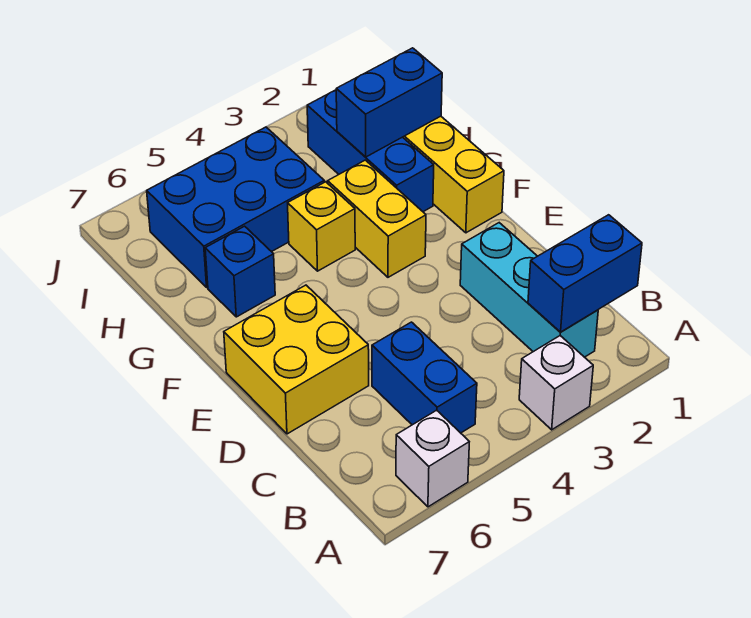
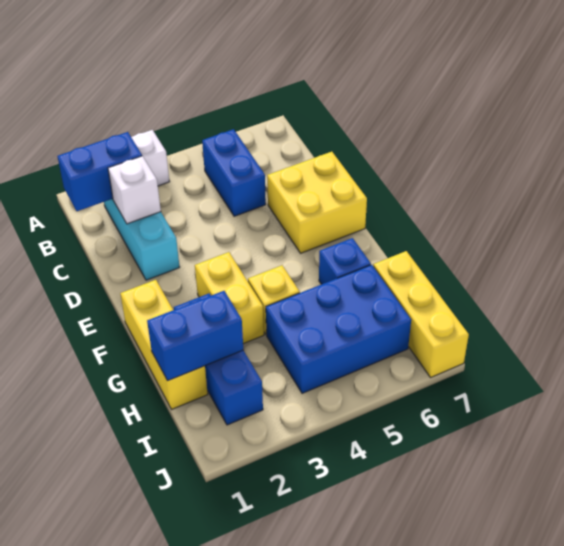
white 1x1 brick [396,410,469,507] -> white 1x1 brick moved to [108,156,161,224]
none -> yellow 1x3 brick [373,251,469,377]

